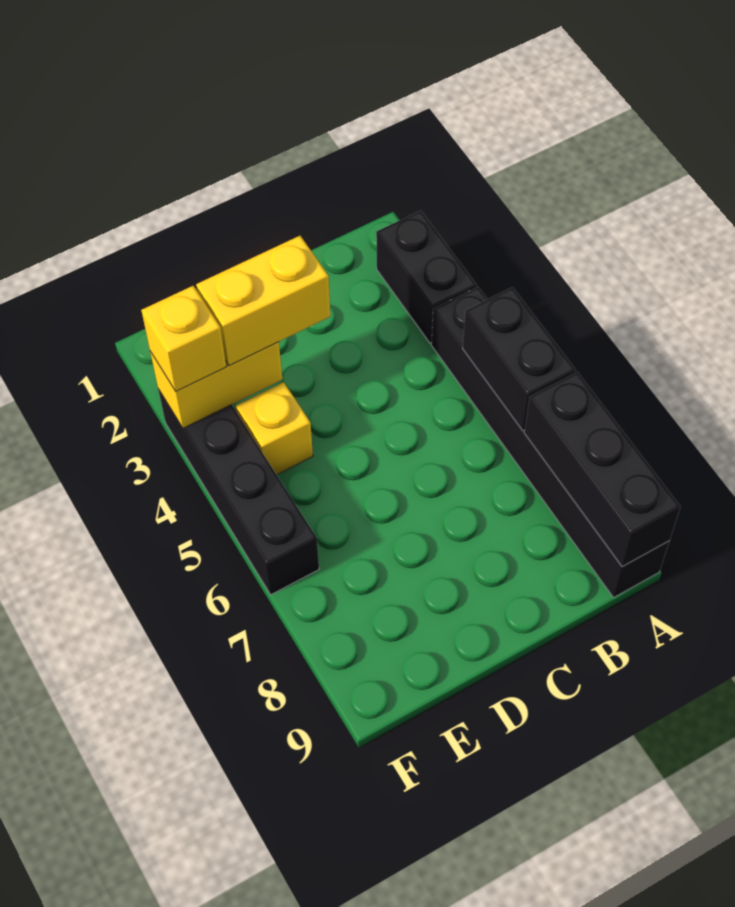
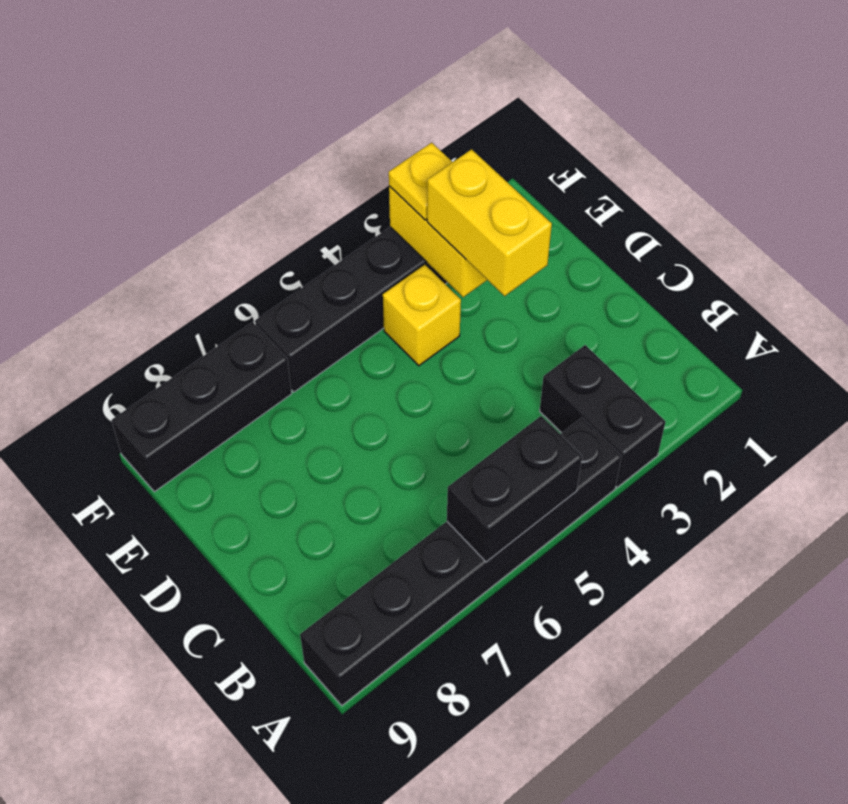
black 1x2 brick [376,211,477,343] -> black 1x2 brick turned to [540,345,665,487]
black 1x3 brick [524,372,681,567] -> black 1x3 brick moved to [112,322,292,492]
yellow 1x1 brick [141,286,226,391] -> yellow 1x1 plate [389,143,452,220]

